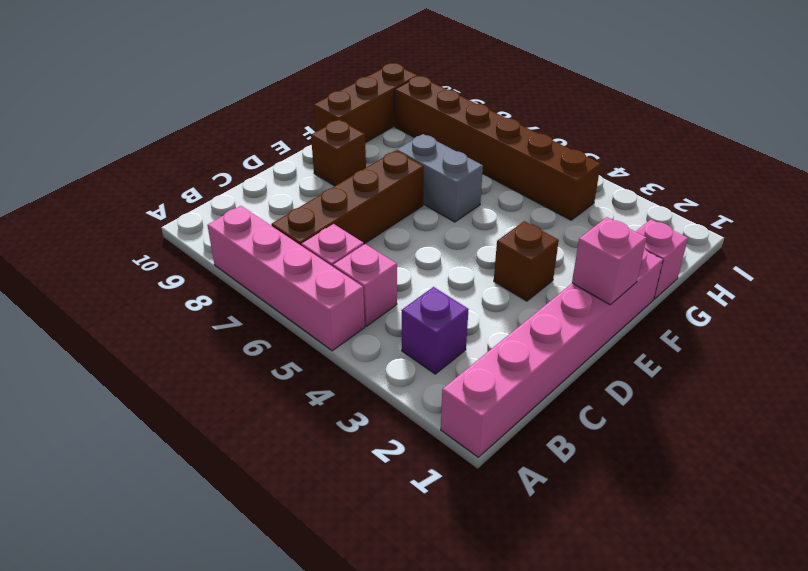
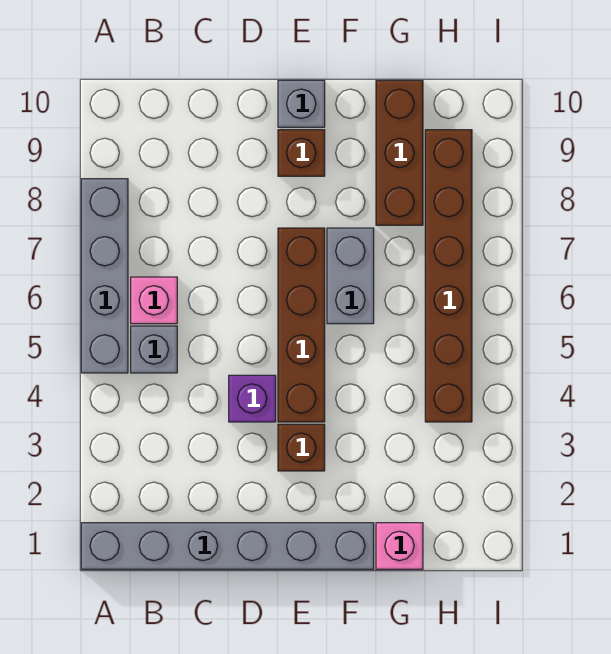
pink 1x6 brick [441,248,663,457] -> grey 1x6 brick [81,523,374,569]
pink 1x4 brick [207,206,365,351] -> grey 1x4 brick [81,179,128,373]
purple 1x1 brick [401,287,469,374] -> purple 1x1 brick moved to [229,375,276,422]
pink 1x1 brick [333,244,397,326] -> grey 1x1 brick [131,326,177,373]
brown 1x4 brick [271,151,424,246] -> brown 1x4 brick turned to [278,228,325,422]
pink 1x1 brick [572,217,646,305] -> none
none -> grey 1x1 brick [278,80,325,127]
brown 1x3 brick [314,63,417,143] -> brown 1x3 brick turned to [376,80,423,225]

